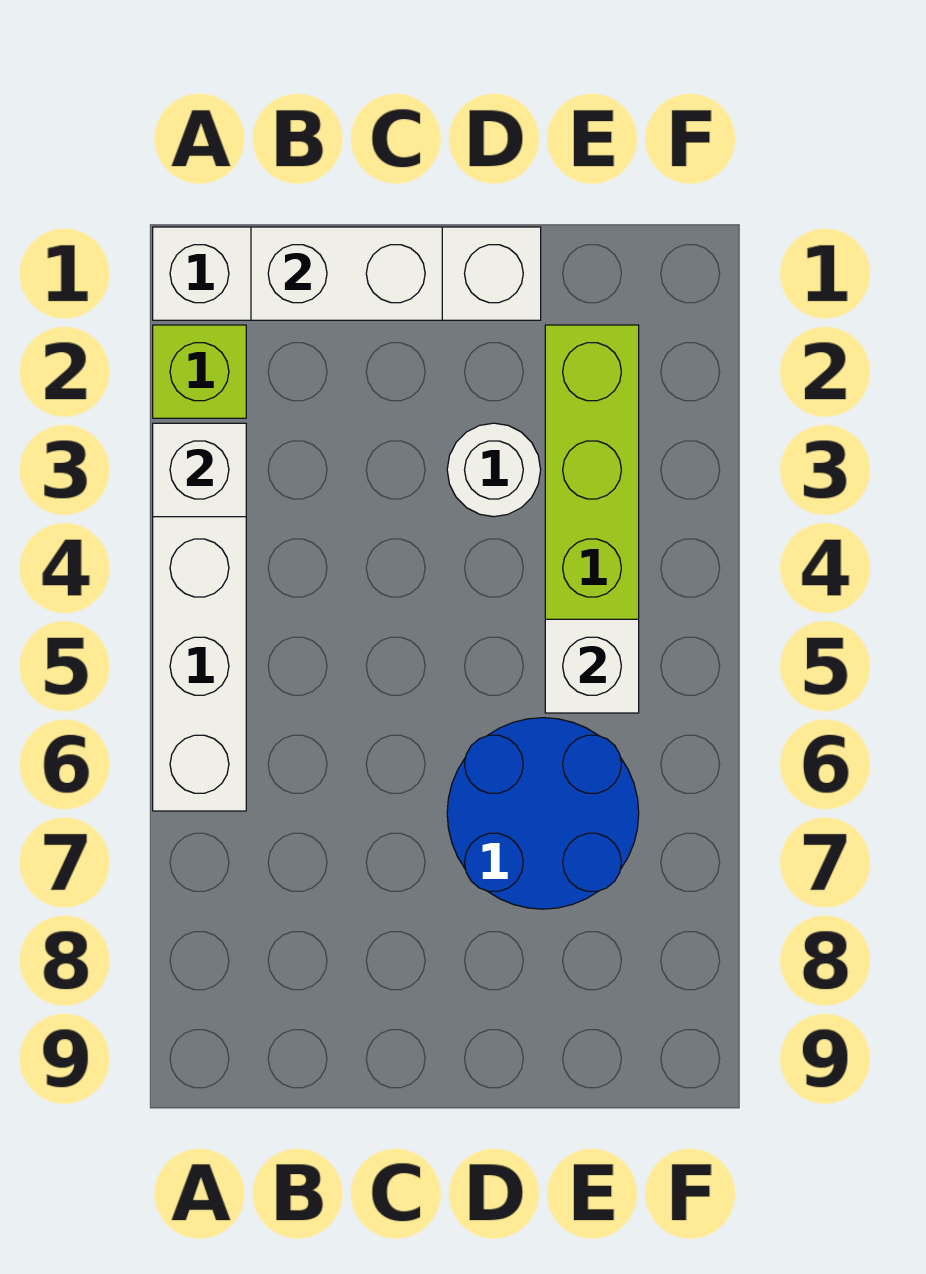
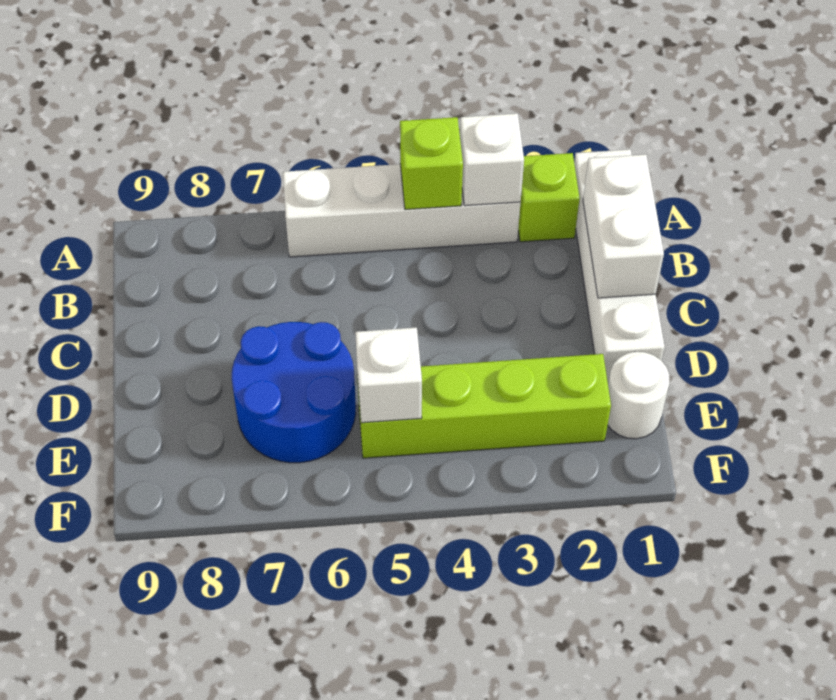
none -> lime 1x1 brick [400,117,463,210]
white 1x1 round brick [447,423,541,517] -> white 1x1 round brick moved to [608,352,669,439]

